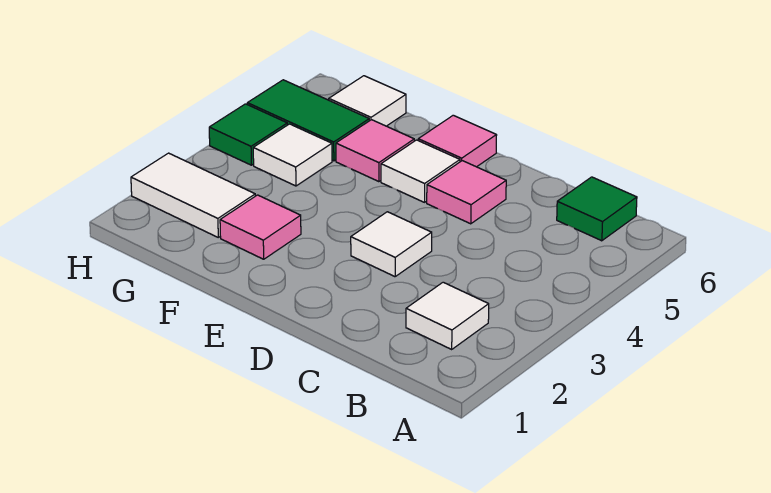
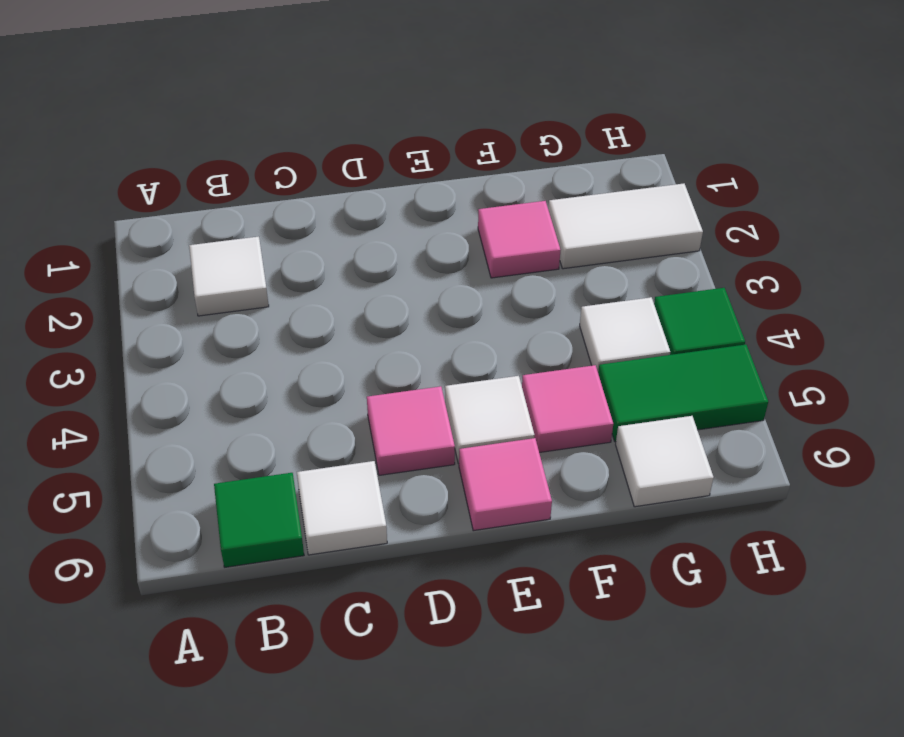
white 1x1 tile [351,212,432,277] -> white 1x1 tile moved to [297,461,387,555]

